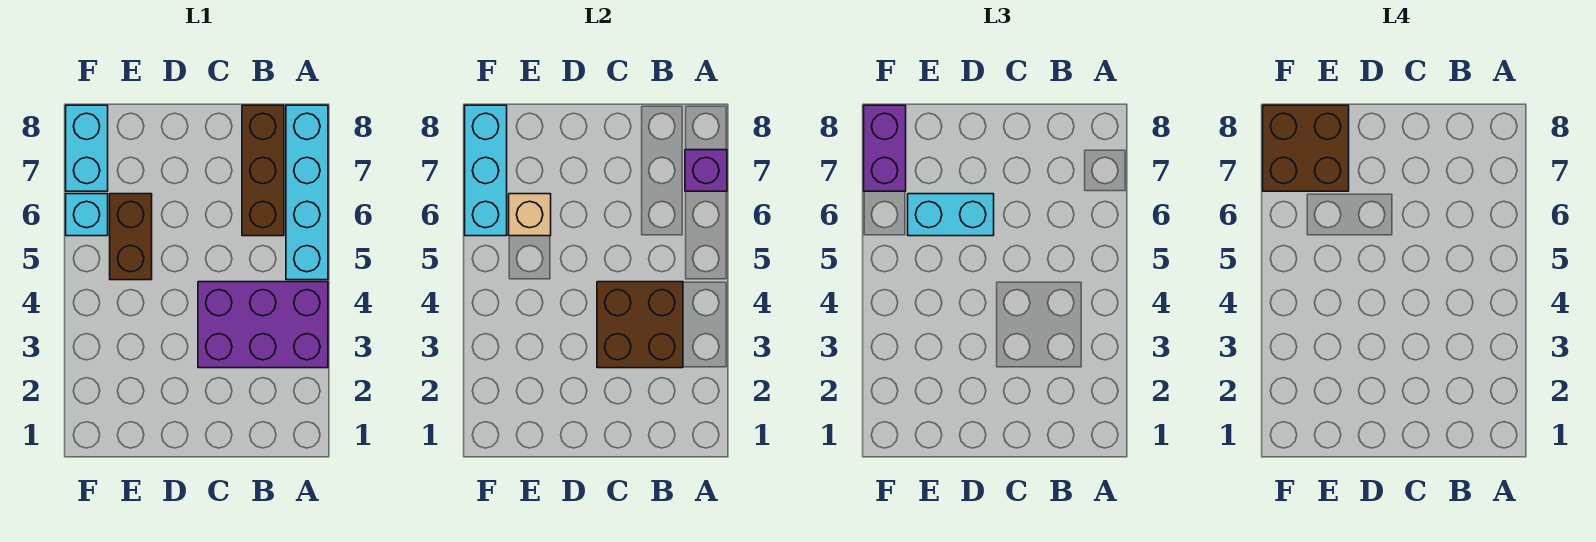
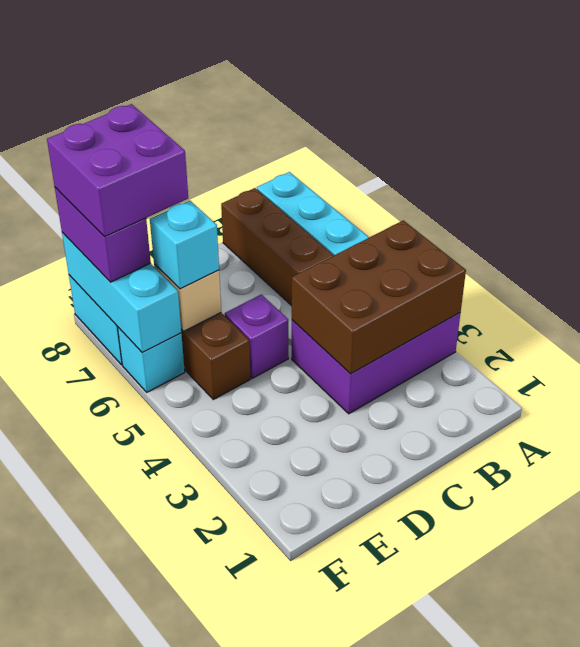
purple 1x1 brick [685,150,727,191] -> purple 1x1 brick moved to [225,294,288,378]
brown 2x2 brick [597,282,683,368] -> brown 2x3 brick [292,220,466,374]
cyan 1x2 brick [908,194,994,236] -> cyan 1x1 brick [150,200,219,289]
brown 2x2 brick [1263,105,1349,191] -> purple 2x2 brick [47,104,188,237]

